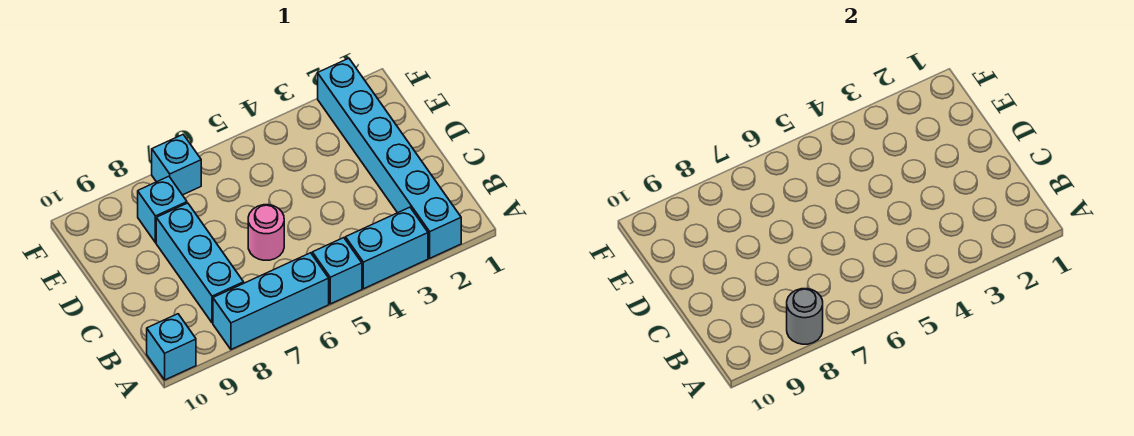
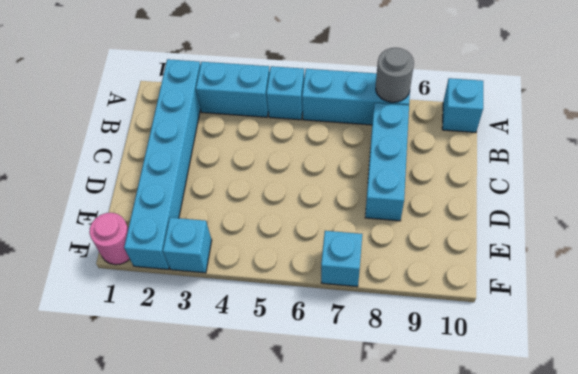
pink 1x1 round brick [248,205,284,260] -> pink 1x1 round brick moved to [89,213,130,265]
cyan 1x1 brick [138,176,187,243] -> cyan 1x1 brick moved to [163,218,212,273]

